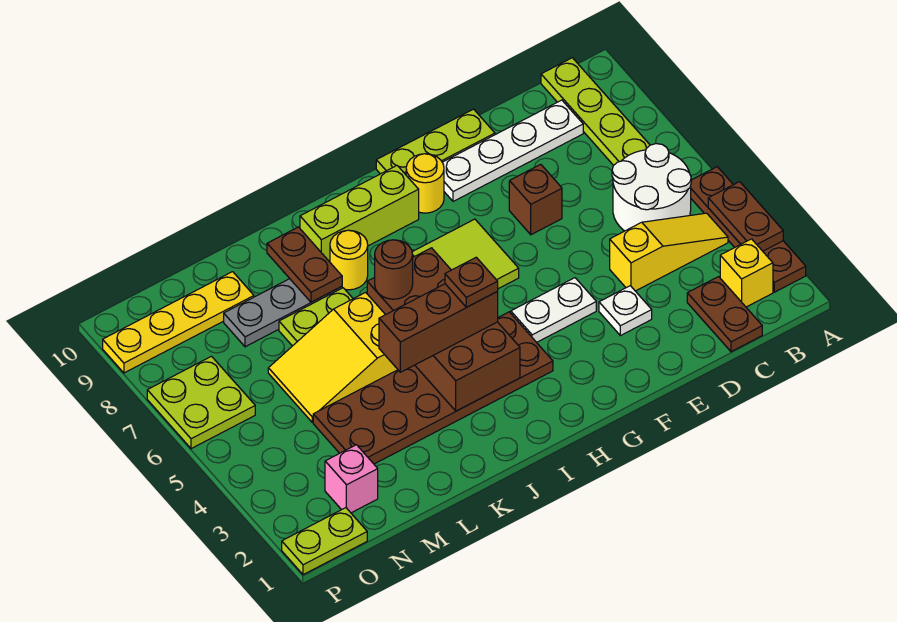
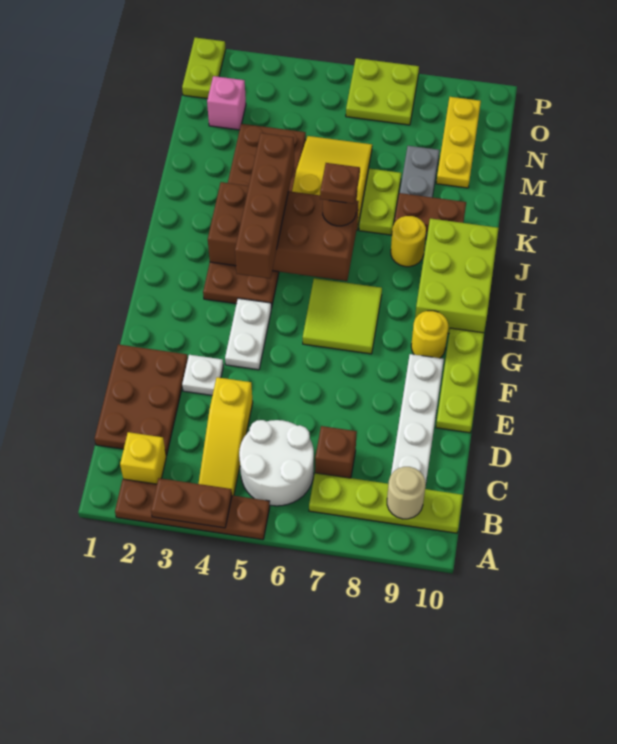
none -> tan 1x1 round brick [387,467,426,519]
brown 1x2 plate [687,277,762,352] -> brown 2x3 plate [95,344,188,455]
brown 1x1 brick [509,164,562,235] -> brown 1x1 brick moved to [315,426,357,478]
lime 1x3 brick [300,166,419,262] -> lime 2x3 brick [415,218,499,333]
brown 1x3 brick [379,284,498,372] -> brown 1x4 brick [235,133,294,278]
brown 1x1 plate [445,257,498,307] -> brown 1x1 plate moved to [320,163,360,204]
yellow 1x4 plate [103,272,254,373] -> yellow 1x3 plate [436,97,481,188]

